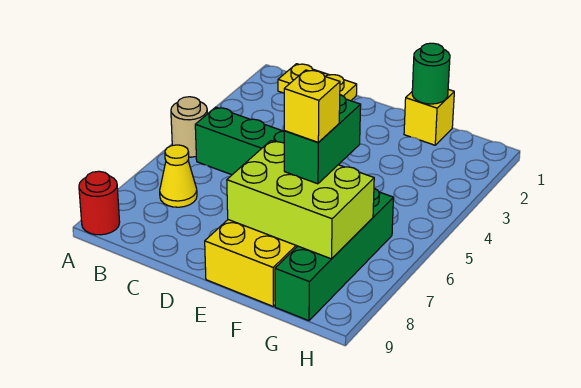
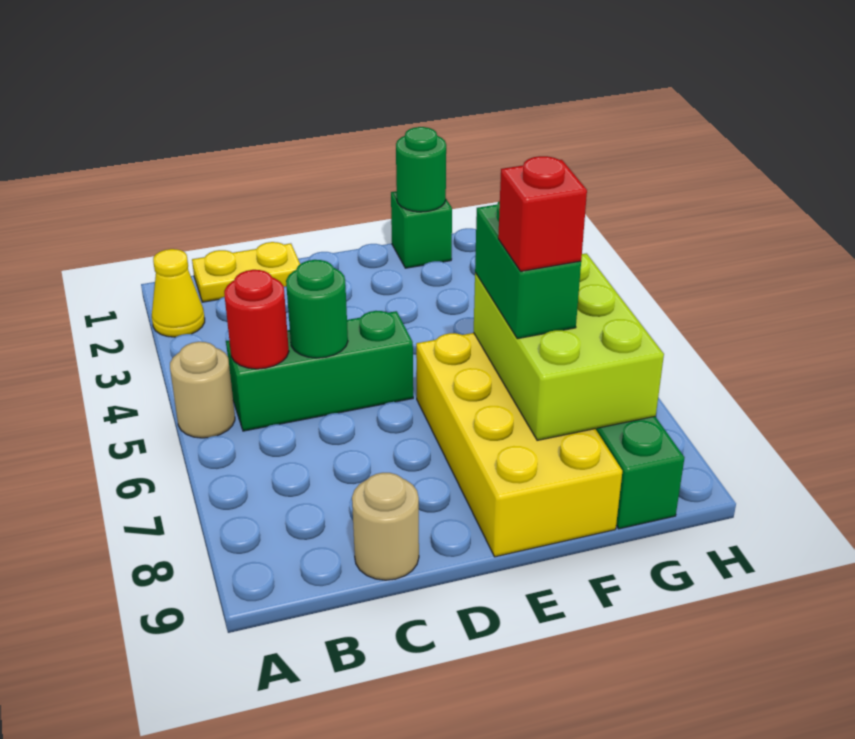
red 1x1 round brick [79,171,120,235] -> red 1x1 round brick moved to [224,270,289,369]
yellow 1x1 cone [160,145,197,207] -> yellow 1x1 cone moved to [152,249,205,337]
none -> green 1x1 round brick [286,260,348,358]
none -> tan 1x1 round brick [352,473,419,580]
lime 2x3 brick [227,141,374,259] -> lime 2x3 brick turned to [474,253,664,440]
yellow 1x1 brick [404,89,454,145] -> green 1x1 brick [391,191,452,268]
yellow 1x1 brick [284,70,340,142] -> red 1x1 brick [498,156,587,271]

